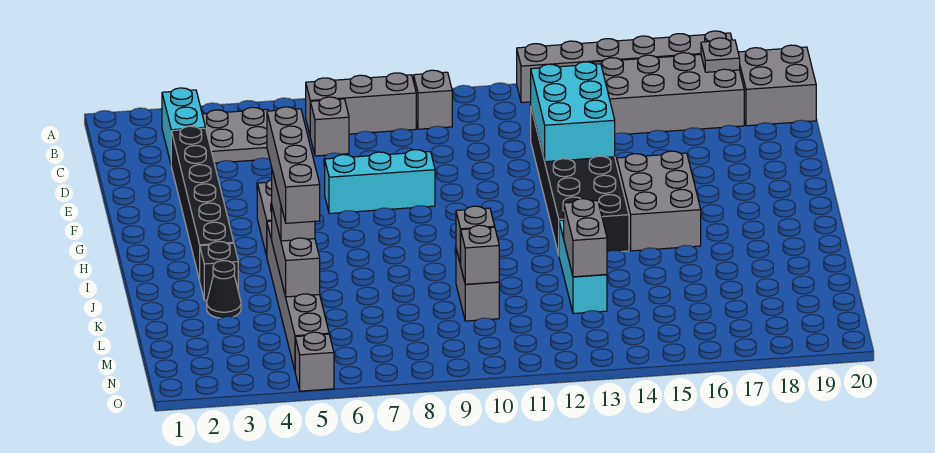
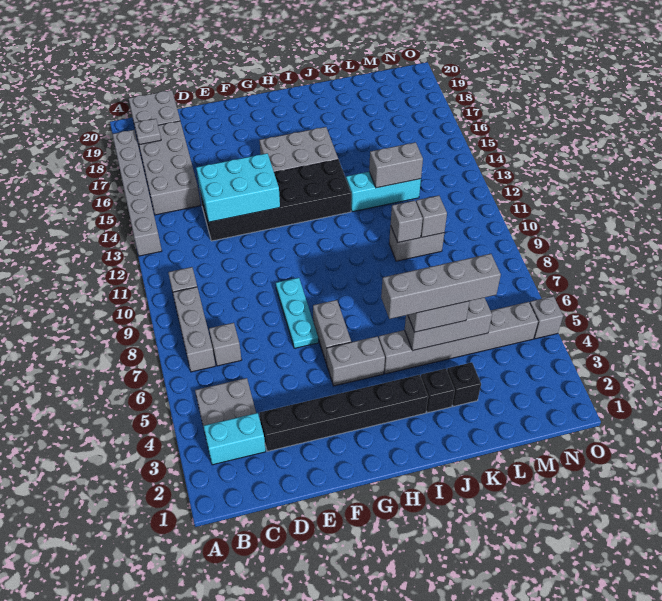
cyan 1x3 brick [325,150,435,214] -> cyan 1x3 plate [276,278,318,348]
none -> grey 1x2 brick [313,300,351,364]
black 1x1 cone [207,261,241,318] -> black 1x1 brick [447,362,481,407]

